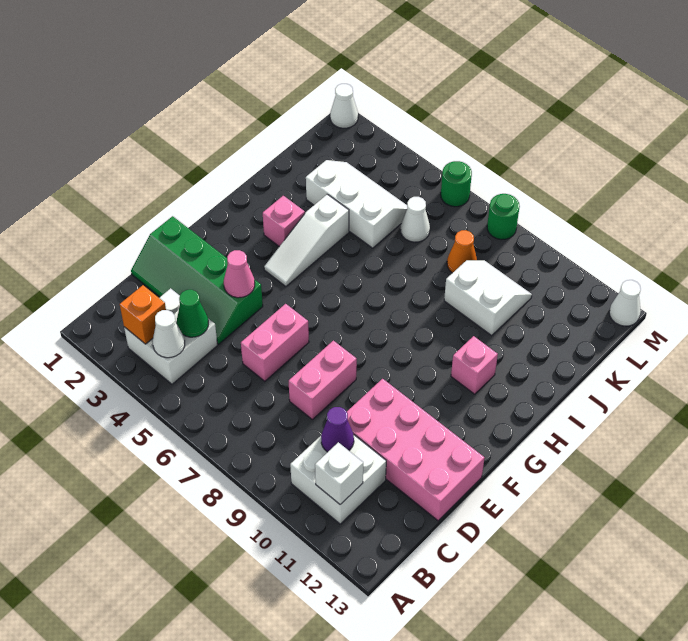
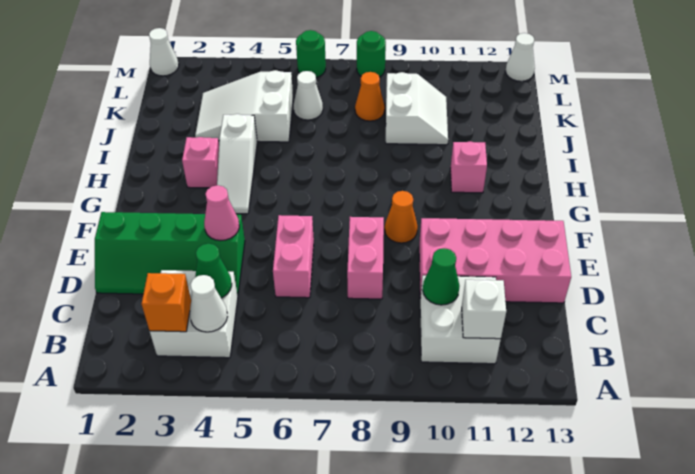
purple 1x1 cone [321,407,354,452] -> green 1x1 cone [423,248,460,305]
none -> orange 1x1 cone [385,191,418,243]
white 2x3 slope [306,160,407,248] -> white 2x3 slope turned to [195,70,293,142]
white 2x2 slope [444,260,532,335] -> white 2x2 slope turned to [386,72,448,145]

